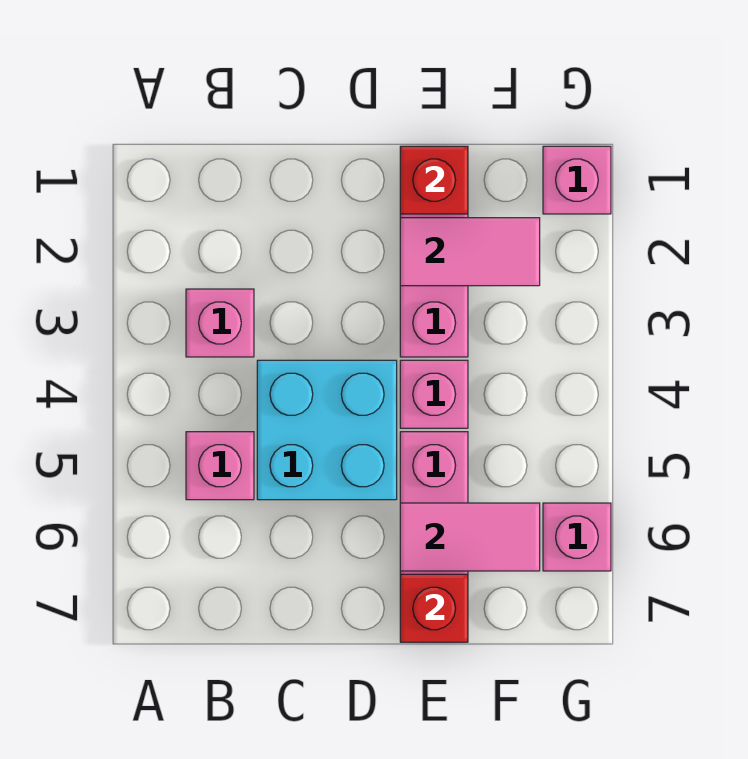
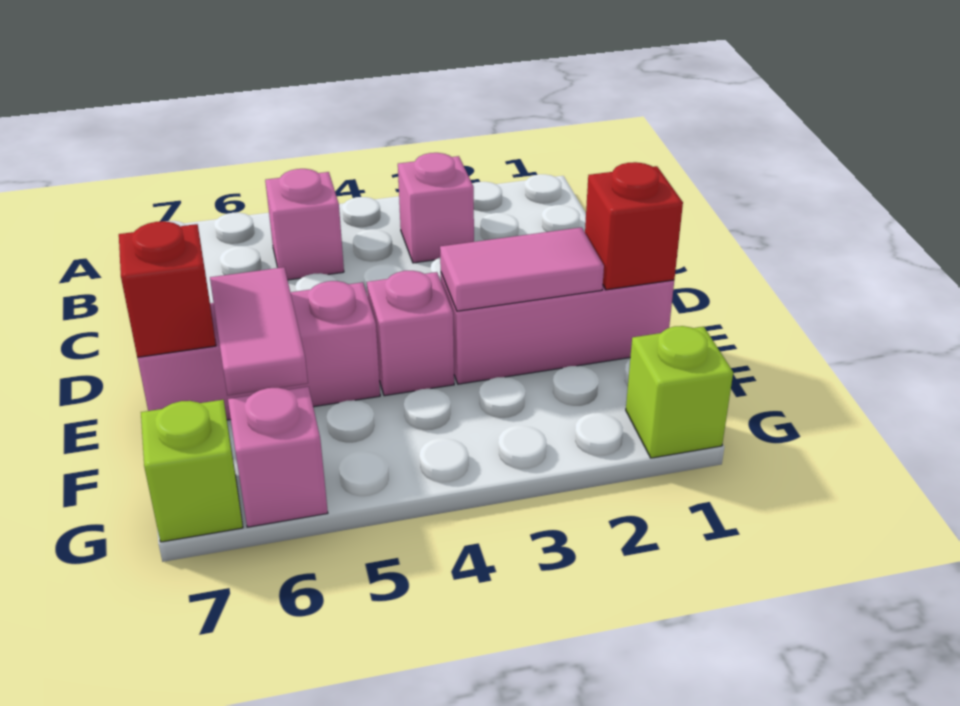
cyan 2x2 brick [257,360,397,500] -> none
pink 1x2 tile [400,218,540,286] -> pink 1x2 tile turned to [440,227,604,311]
pink 1x1 brick [543,146,611,214] -> lime 1x1 brick [626,326,733,458]
none -> lime 1x1 brick [141,400,243,542]

